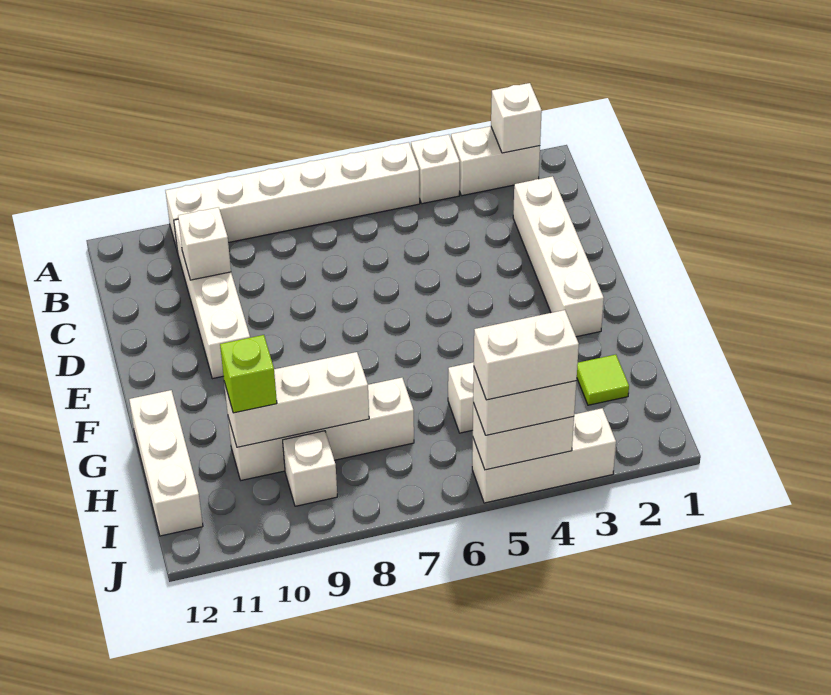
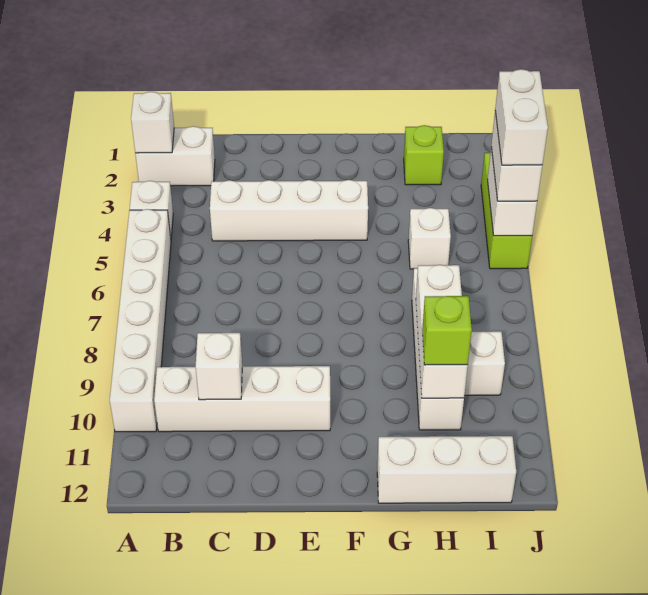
white 1x2 brick [451,126,540,196] -> white 1x2 brick turned to [135,126,215,186]
white 1x4 brick [513,176,604,337] -> white 1x4 brick moved to [210,180,368,241]
lime 1x1 tile [577,355,629,405] -> lime 1x1 brick [404,125,444,185]
white 1x3 brick [472,408,616,503] -> lime 1x3 brick [481,153,532,269]

